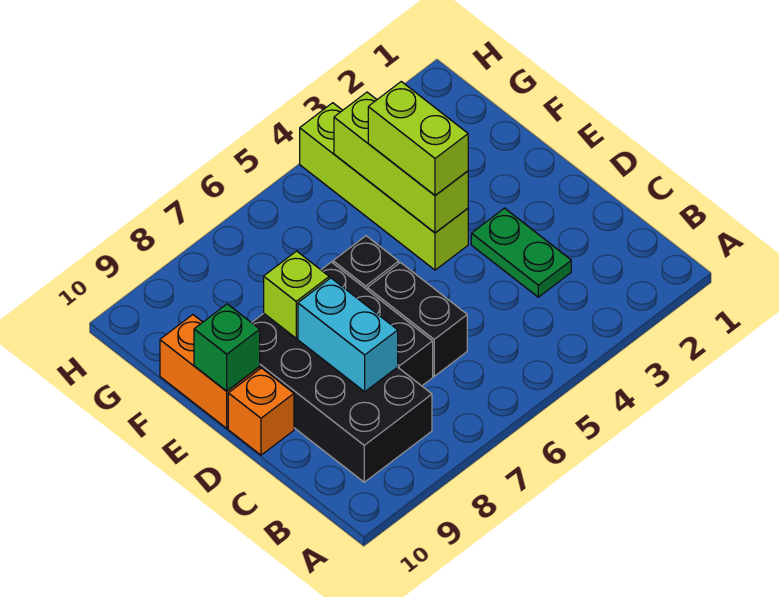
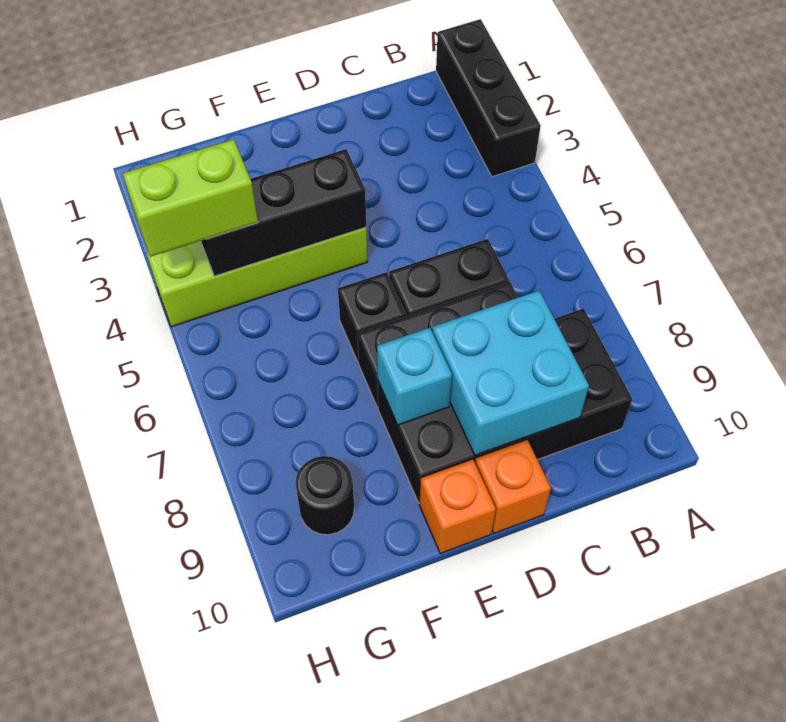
none -> black 1x3 brick [436,19,541,177]
green 1x2 plate [471,208,571,297] -> none
cyan 1x2 brick [298,278,398,392] -> cyan 2x2 brick [432,291,589,456]
lime 1x3 brick [334,92,468,233] -> black 1x3 brick [201,149,366,276]
lime 1x2 brick [368,82,468,195] -> lime 1x2 brick moved to [123,139,258,257]
lime 1x1 brick [264,251,329,338] -> cyan 1x1 brick [377,328,452,425]
orange 1x2 brick [160,315,260,428] -> orange 1x1 brick [419,460,496,554]
green 1x1 brick [194,304,260,391] -> none
none -> black 1x1 round brick [295,456,354,535]

